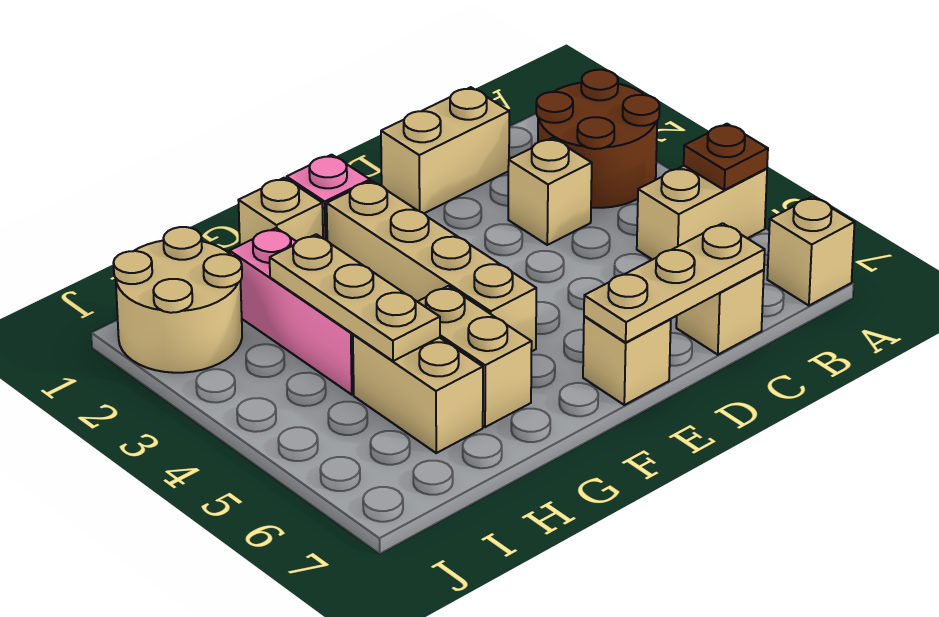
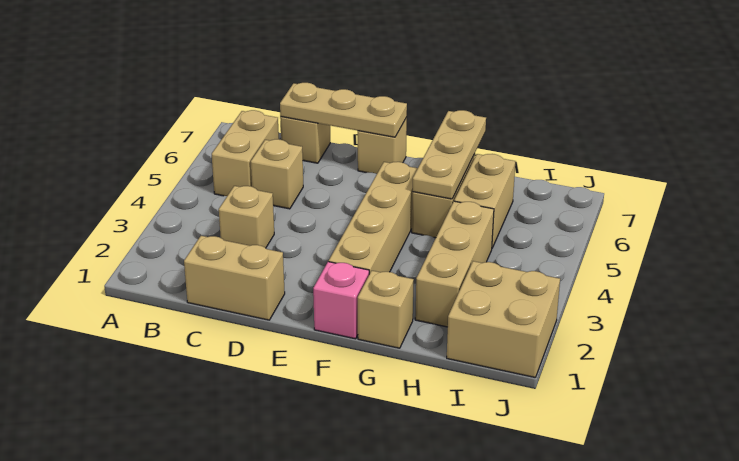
brown 2x2 round brick [536,70,659,208] -> none
tan 1x2 brick [637,166,767,260] -> tan 1x2 brick turned to [212,110,279,196]
brown 1x1 plate [684,124,768,190] -> none
tan 1x1 brick [767,197,855,306] -> tan 1x1 brick moved to [251,139,303,209]
pink 1x3 brick [230,228,354,395] -> tan 1x3 brick [415,201,494,327]
tan 1x3 plate [270,234,440,361] -> tan 1x3 plate moved to [413,110,486,199]
tan 2x2 round brick [114,227,242,373] -> tan 2x2 brick [447,261,560,377]

